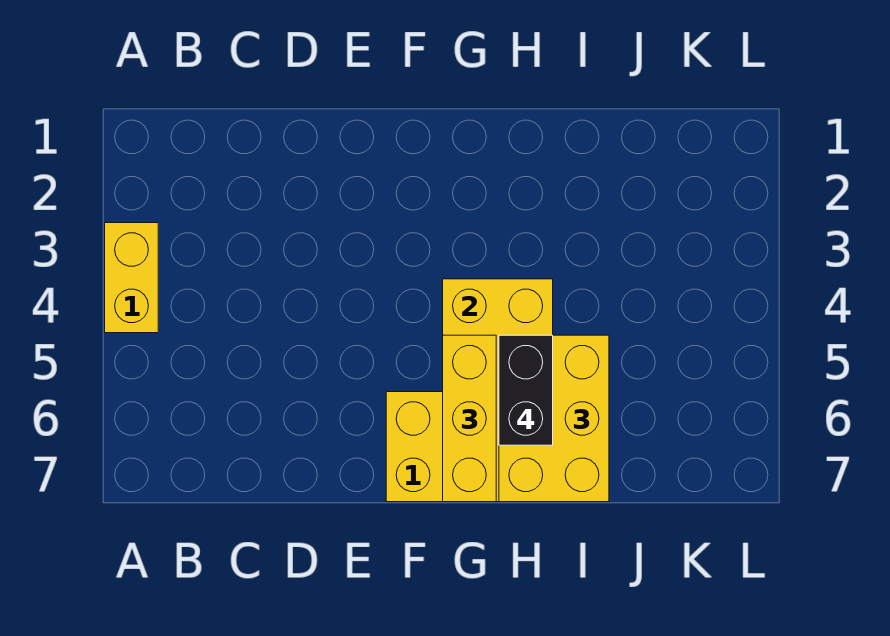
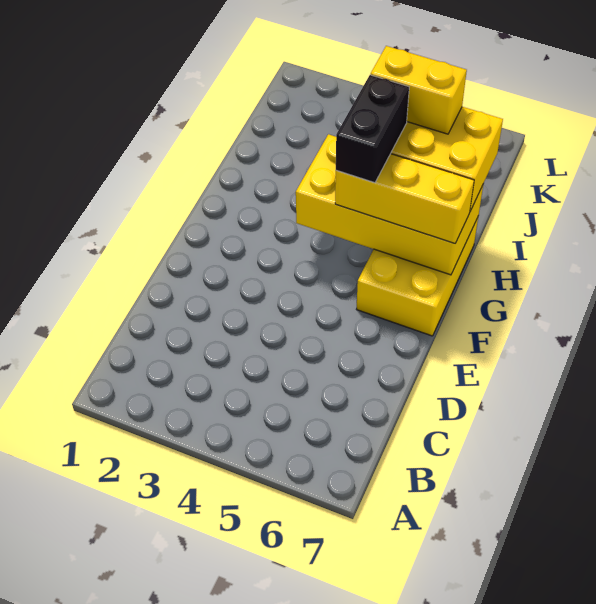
yellow 1x2 brick [105,223,158,333] -> yellow 1x2 brick moved to [371,46,467,134]
black 1x2 brick [499,335,553,445] -> black 1x2 brick turned to [336,75,409,183]

